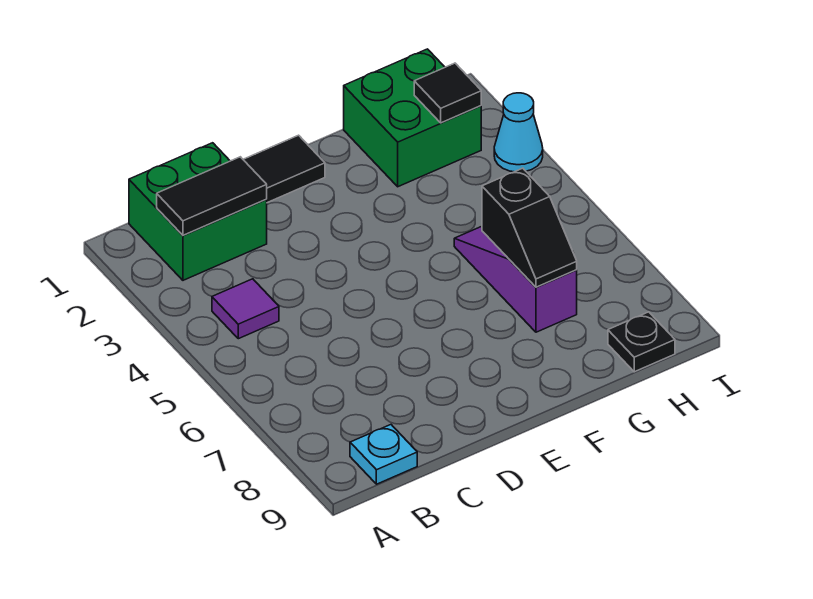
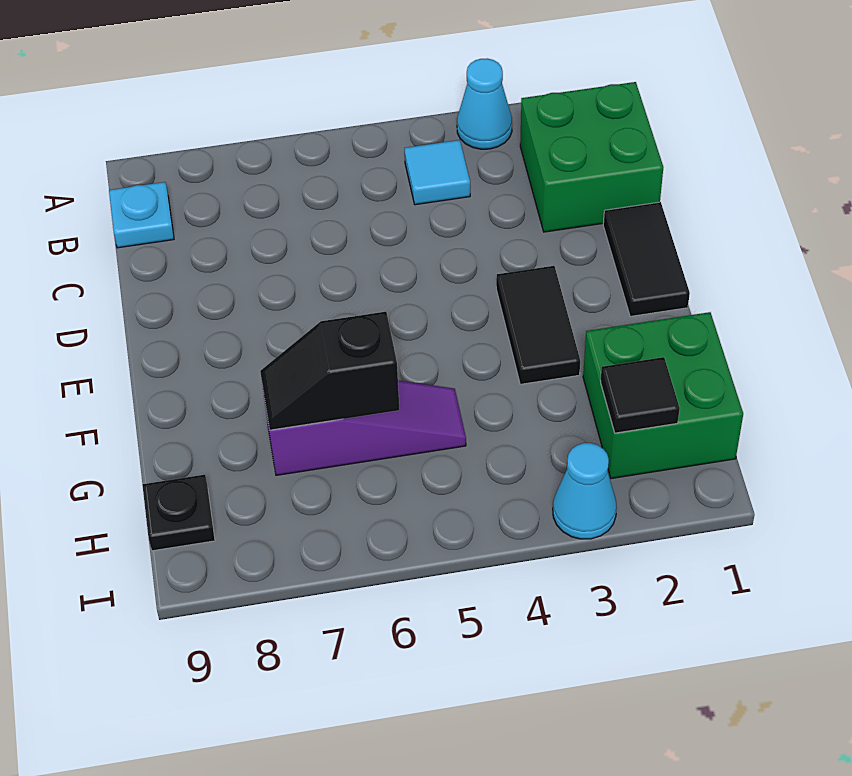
none -> cyan 1x1 cone [457,58,512,149]
black 1x2 tile [157,157,267,235] -> black 1x2 tile moved to [496,266,580,384]
purple 1x1 tile [212,279,279,339] -> cyan 1x1 tile [404,140,470,205]

